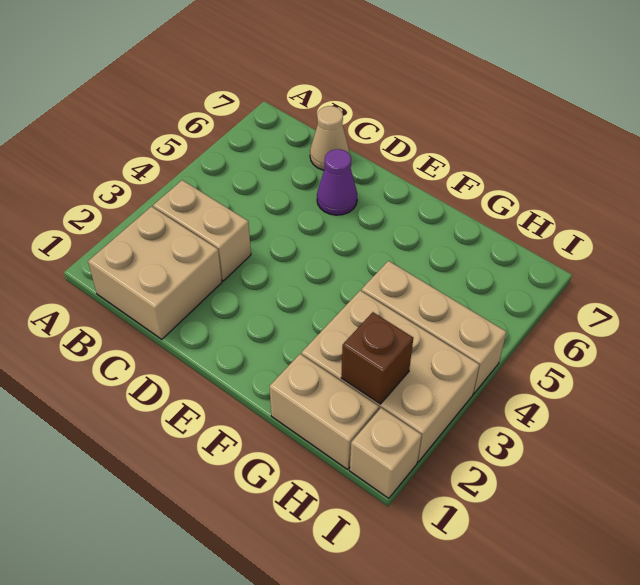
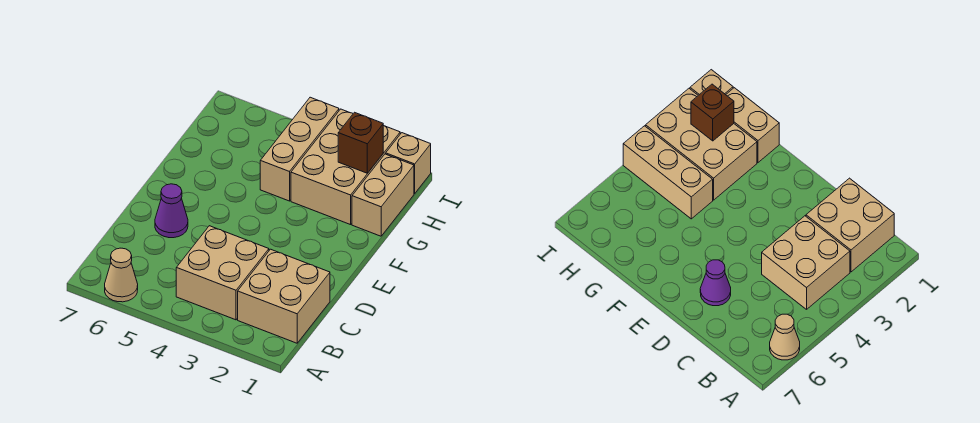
tan 1x2 brick [153,180,251,281] -> tan 2x2 brick [176,226,269,320]
tan 1x1 cone [310,106,349,170] -> tan 1x1 cone moved to [105,248,138,302]

